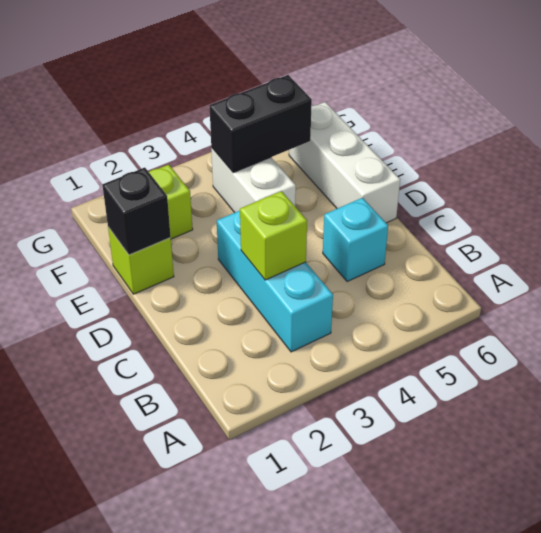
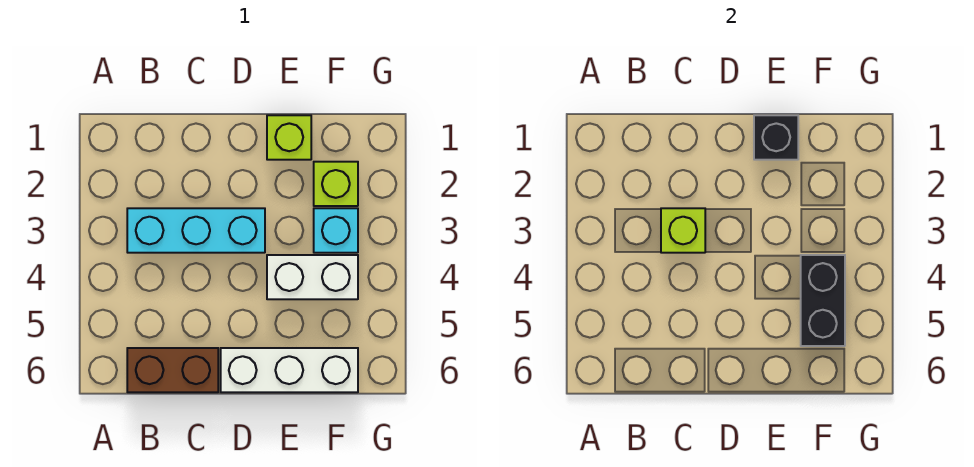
none -> brown 1x2 brick [127,348,218,392]
cyan 1x1 brick [323,198,388,282] -> cyan 1x1 brick moved to [314,208,358,253]

